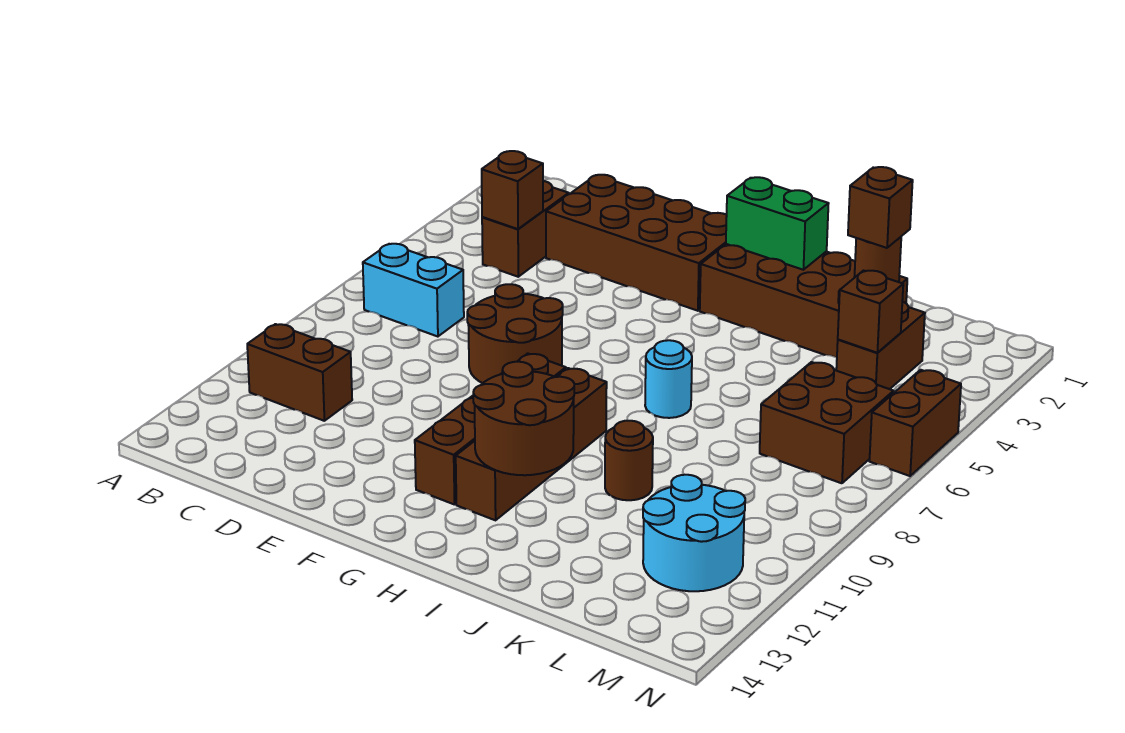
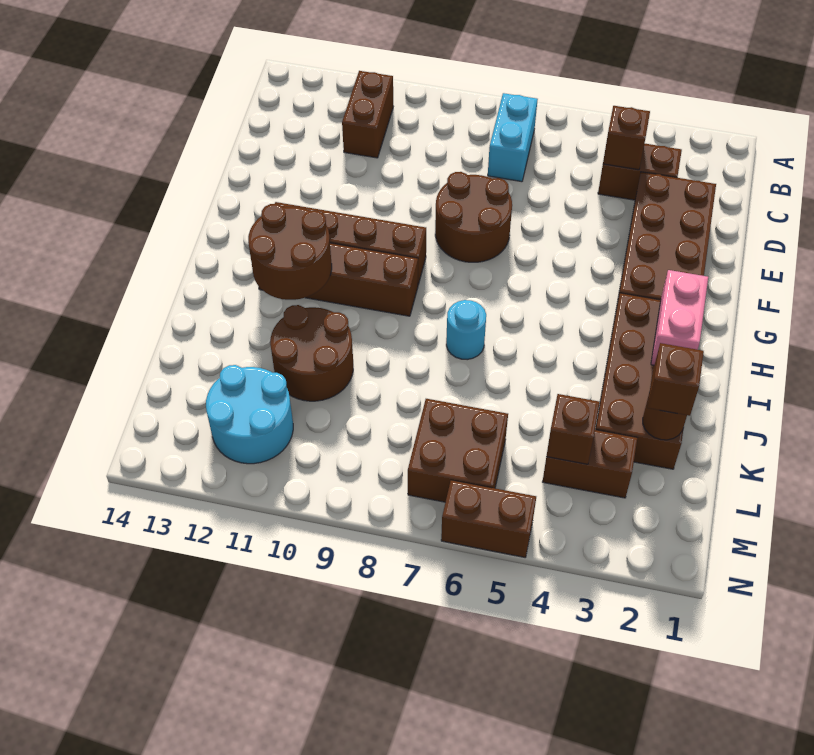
green 1x2 brick [726,177,829,270] -> pink 1x2 brick [651,270,708,365]
brown 1x1 round brick [605,421,653,500] -> brown 2x2 round brick [270,305,353,401]

